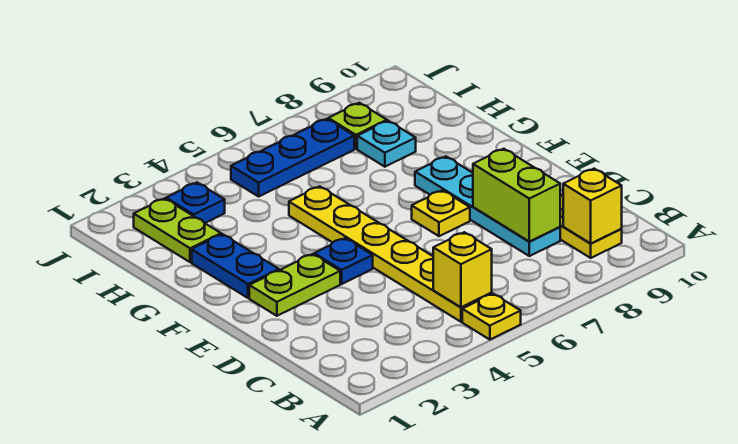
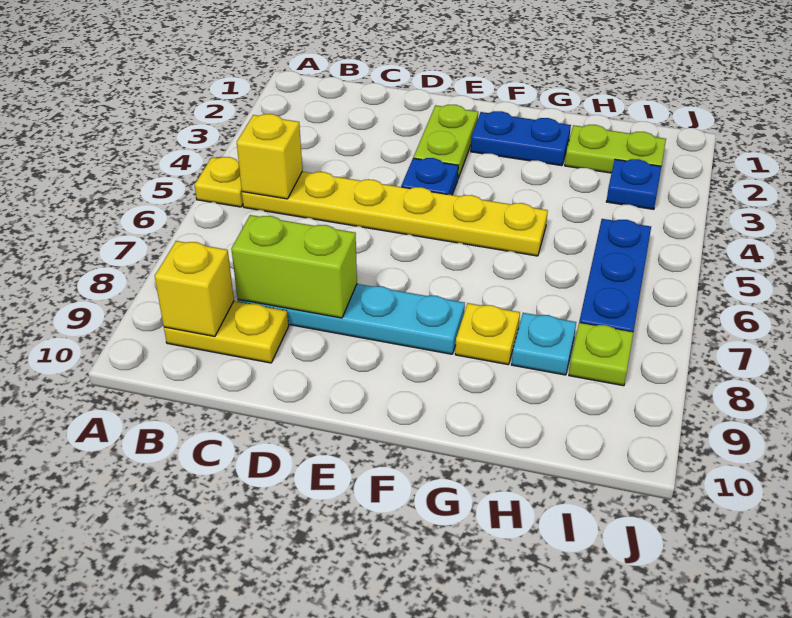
yellow 1x1 plate [412,190,470,236] -> yellow 1x1 plate moved to [455,303,520,365]

